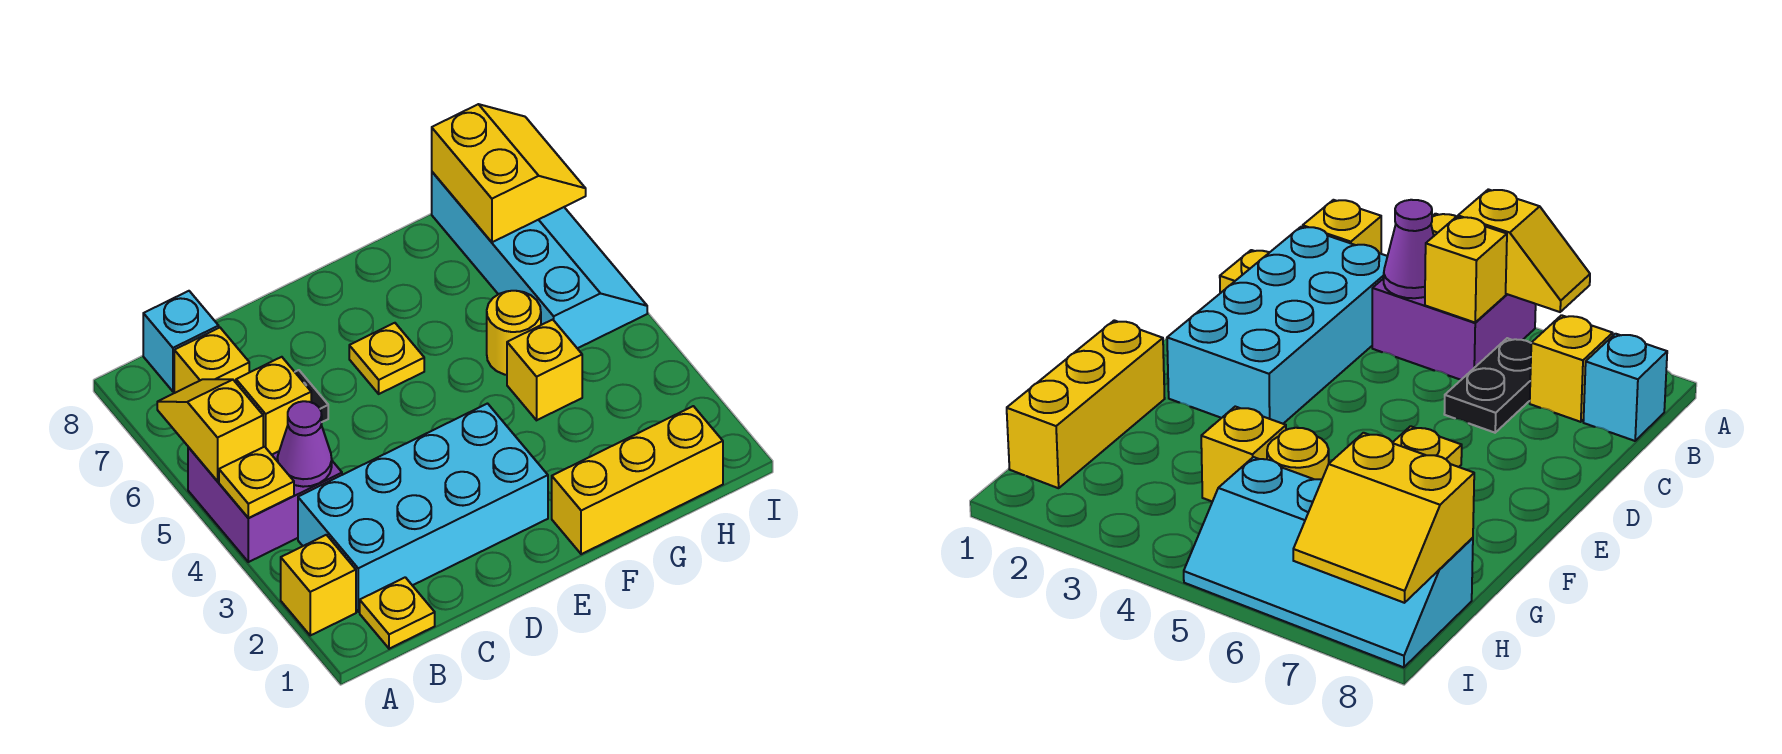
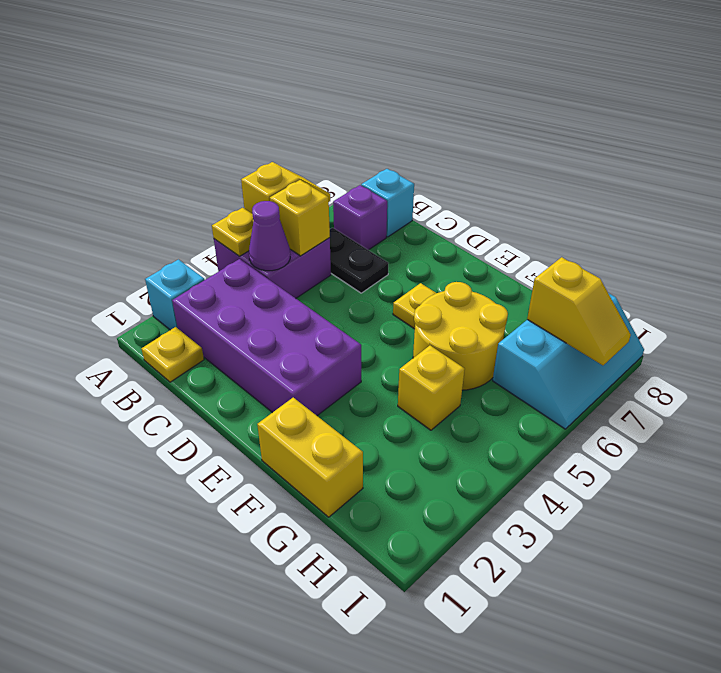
yellow 1x1 brick [281,535,356,635] -> cyan 1x1 brick [145,259,205,330]
cyan 2x4 brick [298,404,548,612] -> purple 2x4 brick [172,259,361,416]
yellow 1x1 brick [174,328,249,393] -> purple 1x1 brick [333,185,387,250]
yellow 1x3 brick [552,406,723,554] -> yellow 1x2 brick [257,397,363,517]
yellow 1x1 round brick [487,291,541,375] -> yellow 2x2 round brick [413,282,508,390]
cyan 2x4 slope [432,172,647,348] -> cyan 2x3 slope [493,293,644,429]
yellow 2x2 slope [432,104,586,242] -> yellow 1x2 slope [527,257,631,365]

